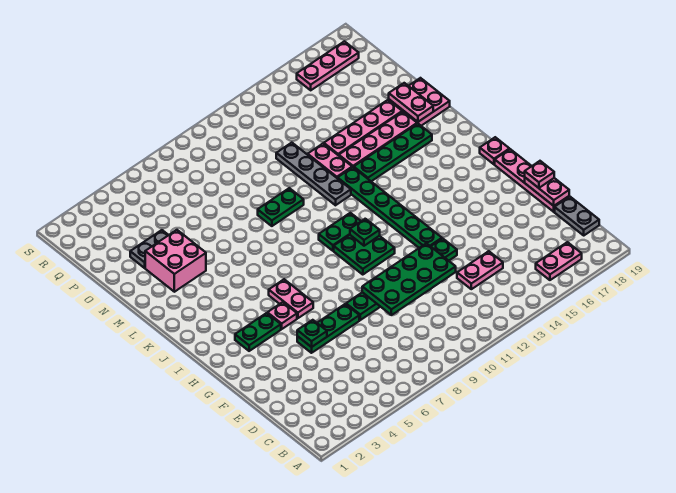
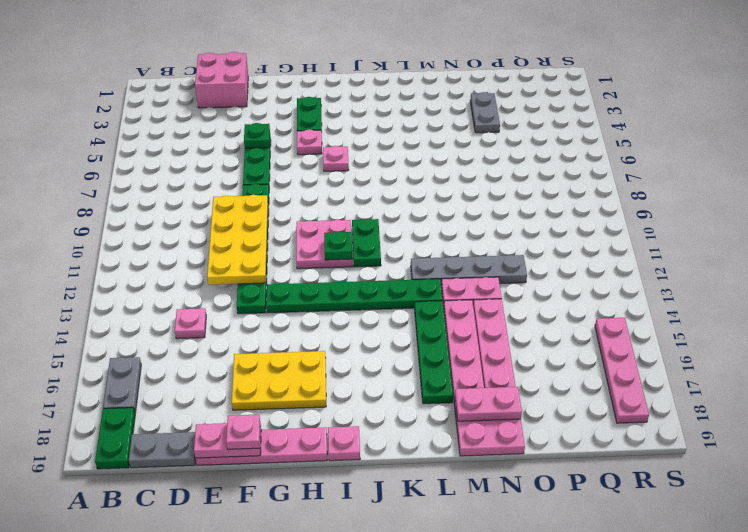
pink 1x2 plate [536,242,582,280] -> grey 1x2 plate [103,357,141,413]
pink 1x2 plate [457,251,503,289] -> pink 1x1 plate [175,308,206,339]
green 2x4 plate [362,243,456,315] -> yellow 2x4 plate [207,195,268,285]
none -> yellow 2x3 plate [232,351,326,410]
pink 1x2 plate [269,279,313,318] -> pink 1x1 plate [323,146,349,171]
green 2x2 plate [334,235,395,275] -> pink 2x2 plate [296,220,352,269]
pink 2x2 brick [145,230,206,292] -> pink 2x2 brick moved to [195,52,248,108]
green 1x2 plate [258,188,304,226] -> green 1x2 plate moved to [95,408,135,469]
pink 1x3 plate [297,41,359,90] -> pink 1x4 plate [595,318,649,423]

